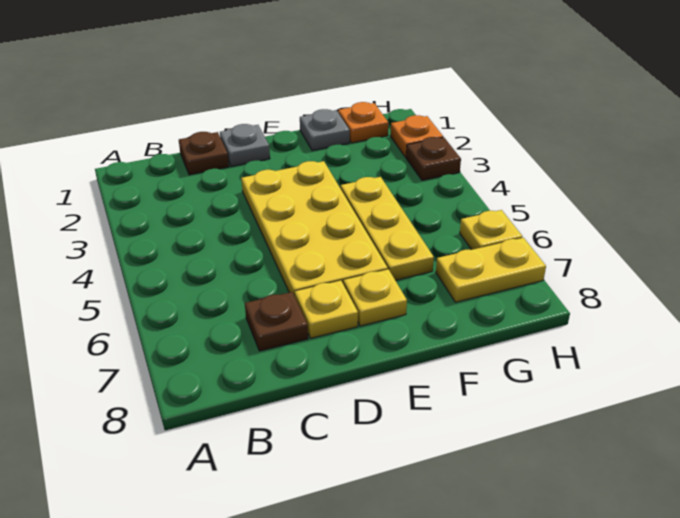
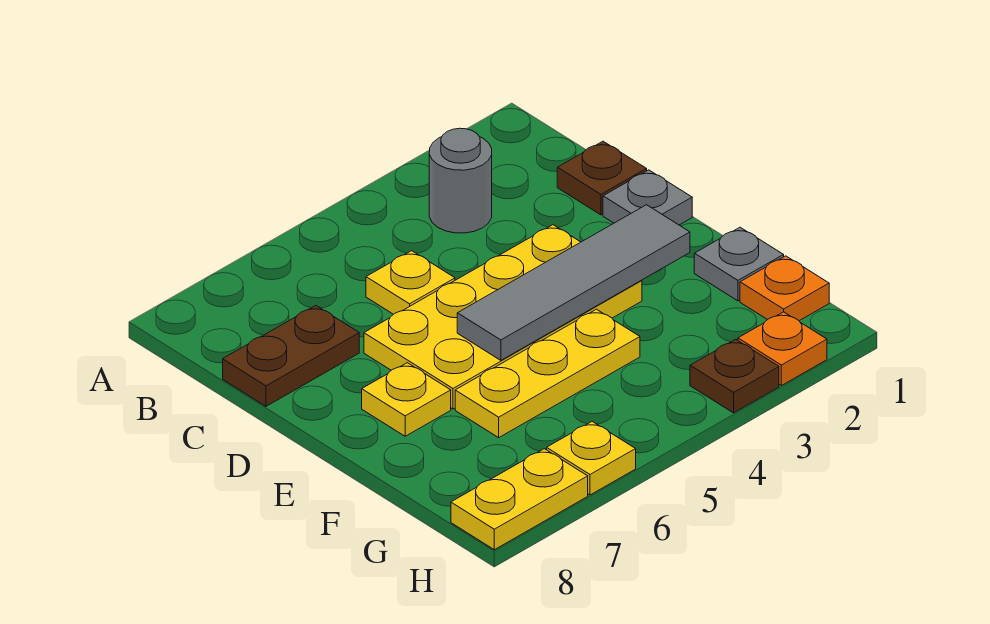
none -> grey 1x1 round brick [429,128,492,233]
brown 1x1 plate [245,292,308,351] -> brown 1x2 plate [223,306,359,406]
yellow 1x1 plate [295,281,358,338] -> yellow 1x1 plate moved to [366,251,455,314]
none -> grey 1x4 tile [457,205,690,360]
yellow 1x2 plate [436,238,546,302] -> yellow 1x2 plate turned to [451,449,588,550]

